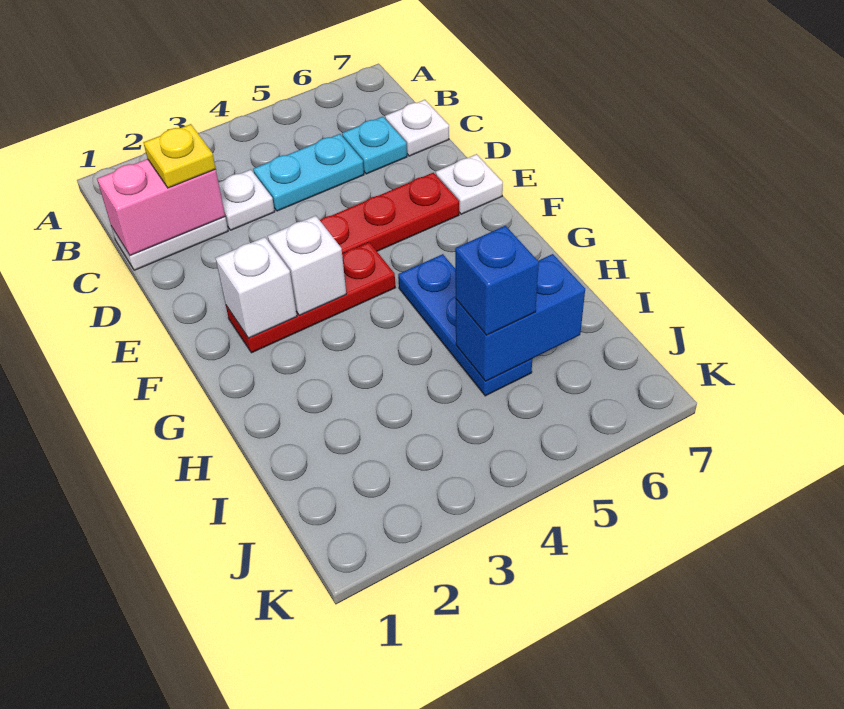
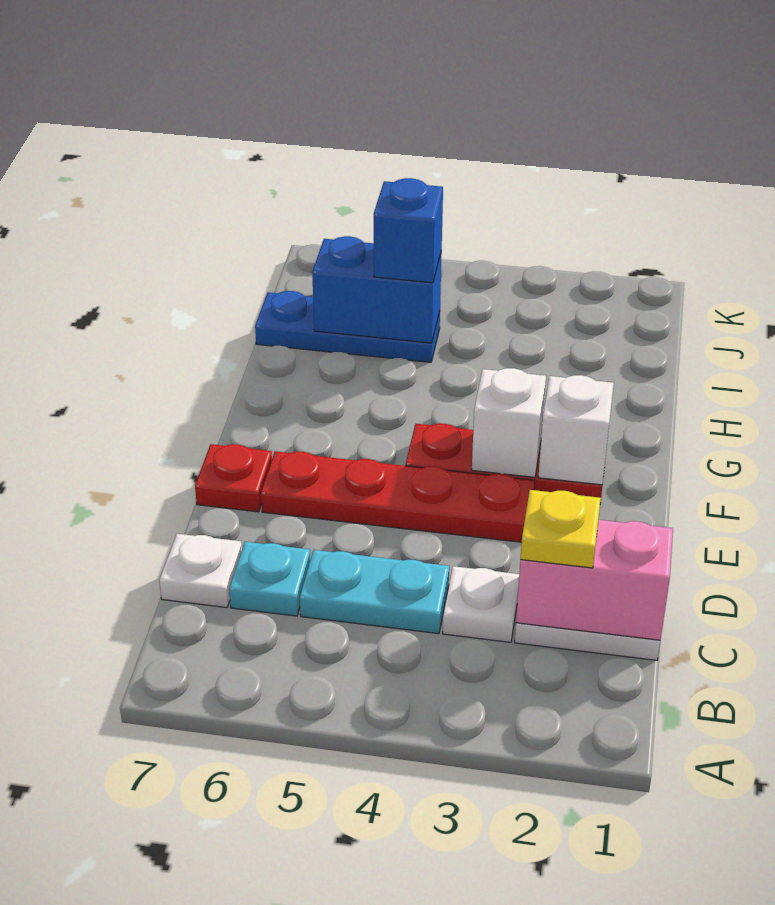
white 1x1 plate [436,154,503,214] -> red 1x1 plate [195,444,272,512]
blue 1x3 plate [398,254,532,396] -> blue 1x3 plate turned to [255,291,440,362]

